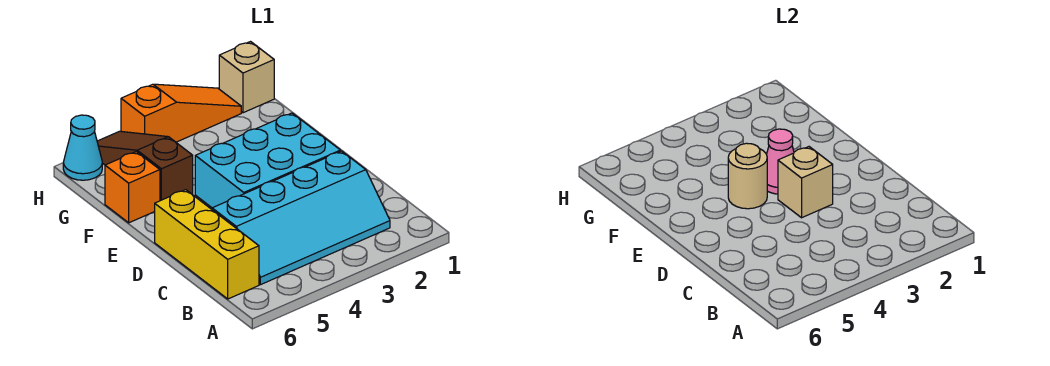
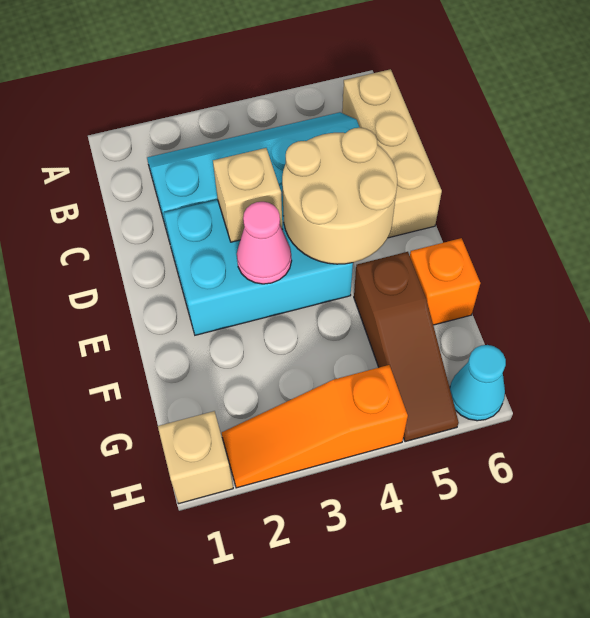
yellow 1x3 brick [155,190,259,299] -> tan 1x3 brick [342,69,442,238]
tan 1x1 round brick [728,143,767,209] -> tan 2x2 round brick [282,128,397,264]

